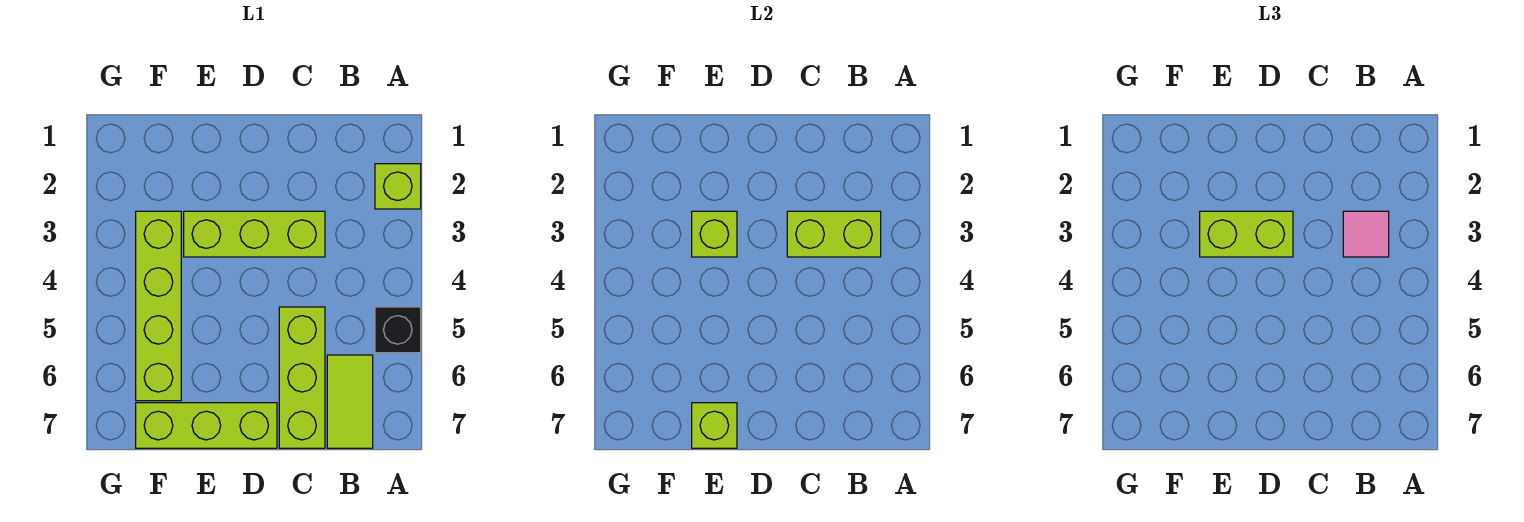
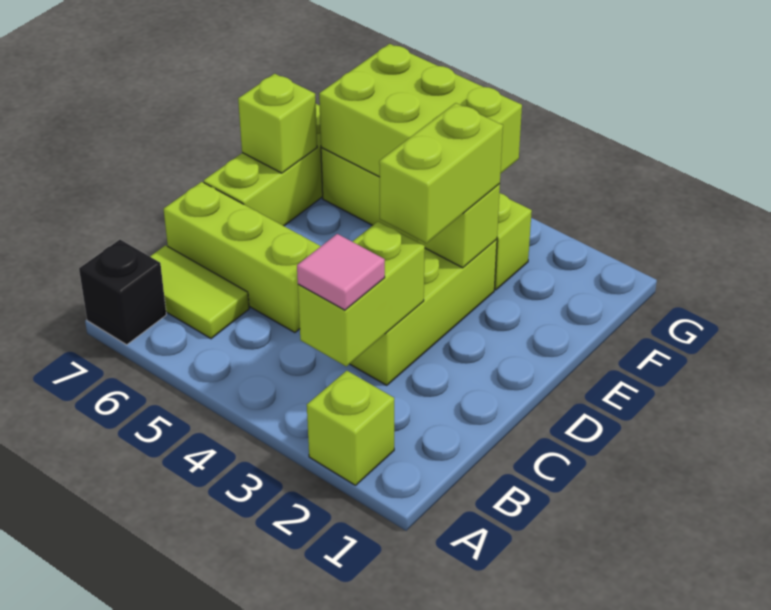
black 1x1 brick [375,307,421,353] -> black 1x1 brick moved to [79,240,166,345]
none -> lime 2x3 brick [319,44,522,177]

